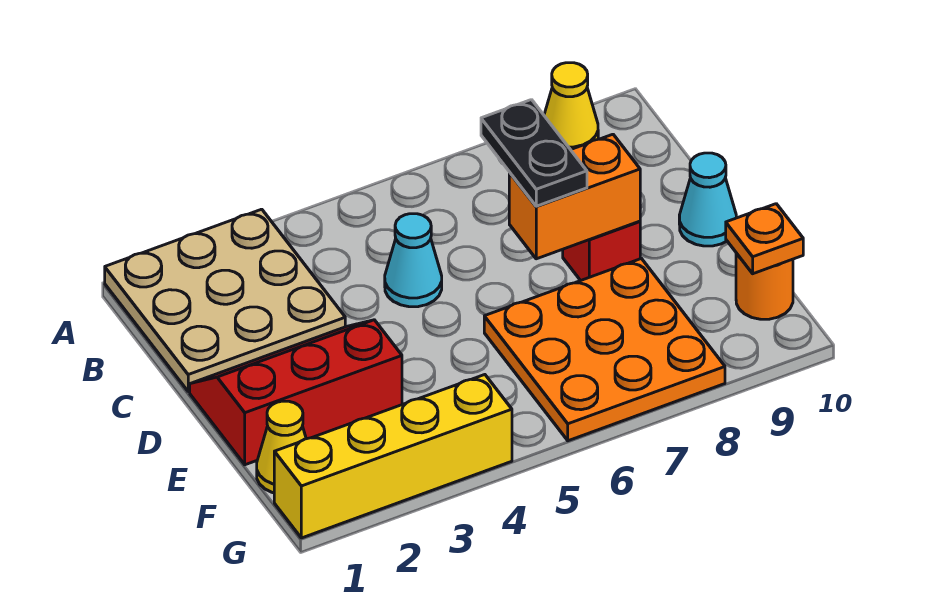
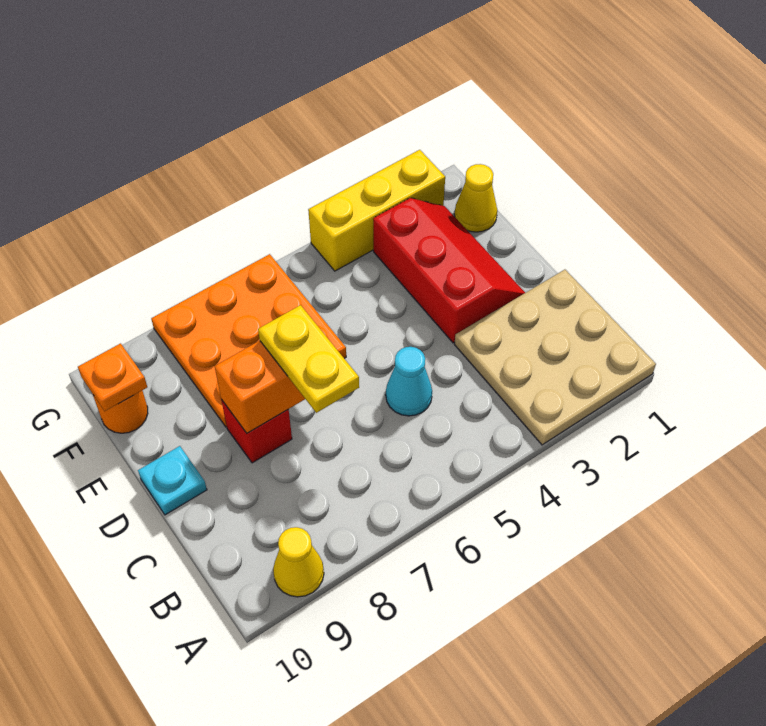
black 1x2 plate [481,100,587,206] -> yellow 1x2 plate [258,305,359,413]
red 2x3 slope [190,320,402,465] -> red 2x3 slope turned to [373,198,525,343]
cyan 1x1 cone [679,153,736,246] -> cyan 1x1 plate [138,446,207,515]
yellow 1x4 brick [274,375,512,538] -> yellow 1x3 brick [308,150,445,271]

